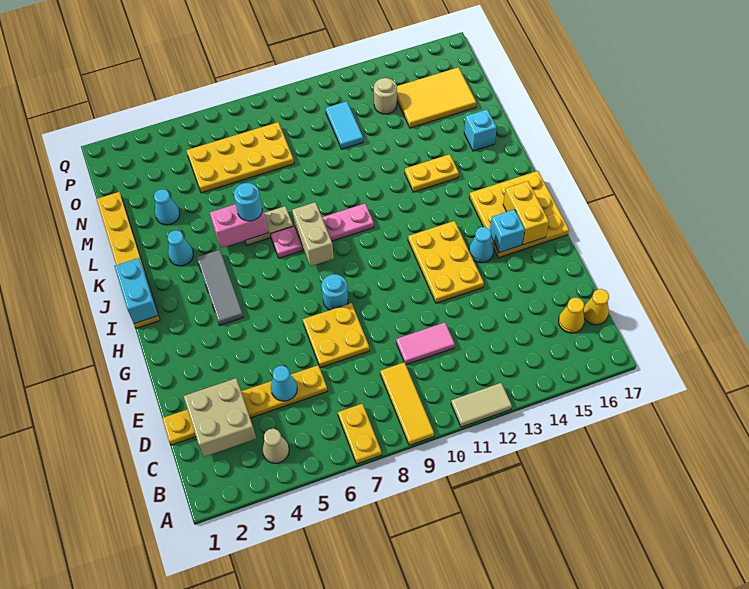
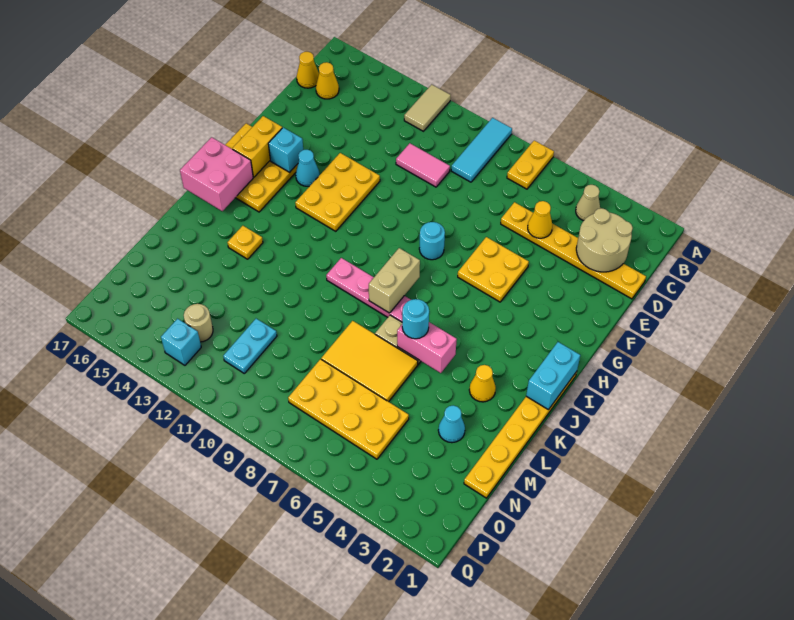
yellow 1x3 tile [380,362,434,445] -> cyan 1x3 tile [451,118,512,182]
tan 1x2 tile [451,383,512,427] -> tan 1x2 tile turned to [404,84,451,131]
tan 2x2 brick [184,378,256,457] -> tan 2x2 round brick [576,208,633,272]
cyan 1x1 cone [271,366,297,401] -> yellow 1x1 cone [528,201,552,238]
yellow 2x2 plate [303,303,369,368] -> yellow 2x2 plate moved to [458,237,529,302]
grey 1x3 tile [197,250,243,325] -> none
none -> pink 2x2 brick [180,137,253,211]
cyan 1x1 cone [168,230,193,266] -> yellow 1x1 cone [469,365,496,402]
yellow 1x2 plate [405,154,459,192] -> yellow 1x1 plate [227,226,263,259]
cyan 1x1 brick [464,109,497,151] -> cyan 1x1 brick moved to [161,319,201,365]
cyan 1x2 tile [326,101,363,149] -> cyan 1x2 plate [223,319,277,373]
yellow 2x3 tile [397,67,476,128] -> yellow 2x3 tile moved to [321,321,418,402]

